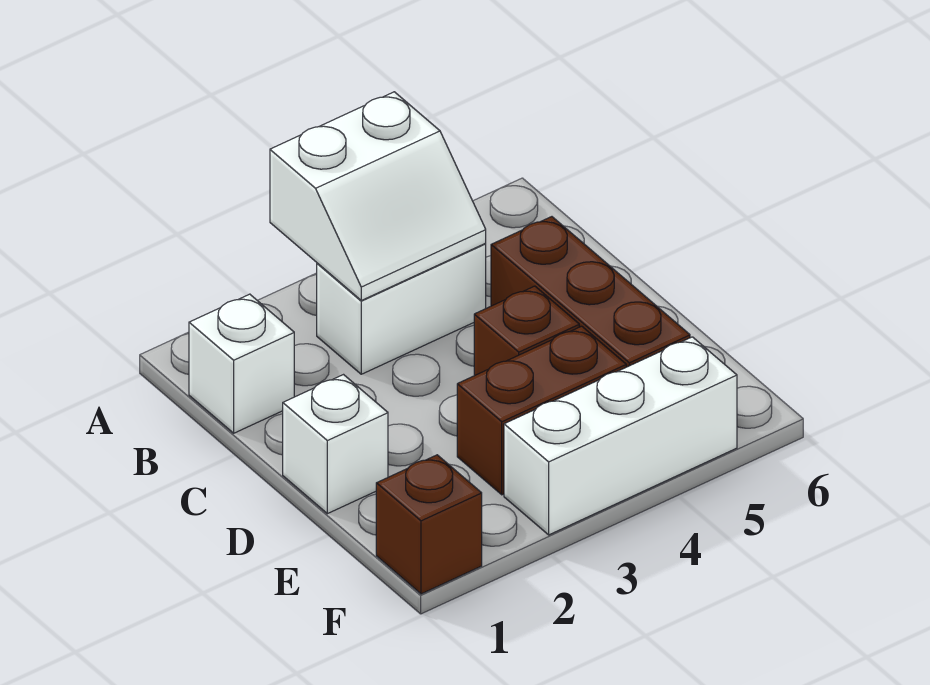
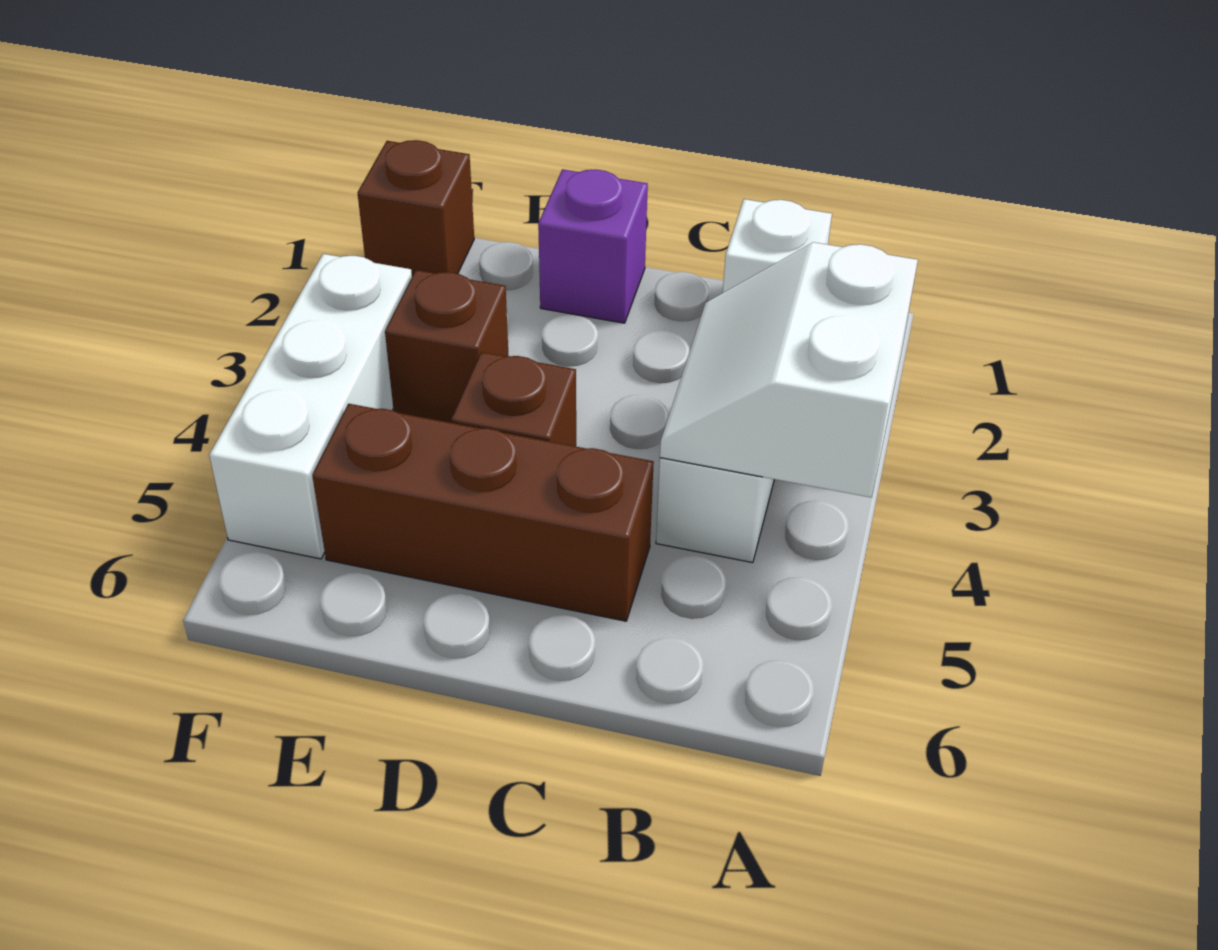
white 1x1 brick [283,375,388,514] -> purple 1x1 brick [538,169,648,323]
brown 1x2 brick [457,326,626,495] -> brown 1x1 brick [385,270,508,423]

